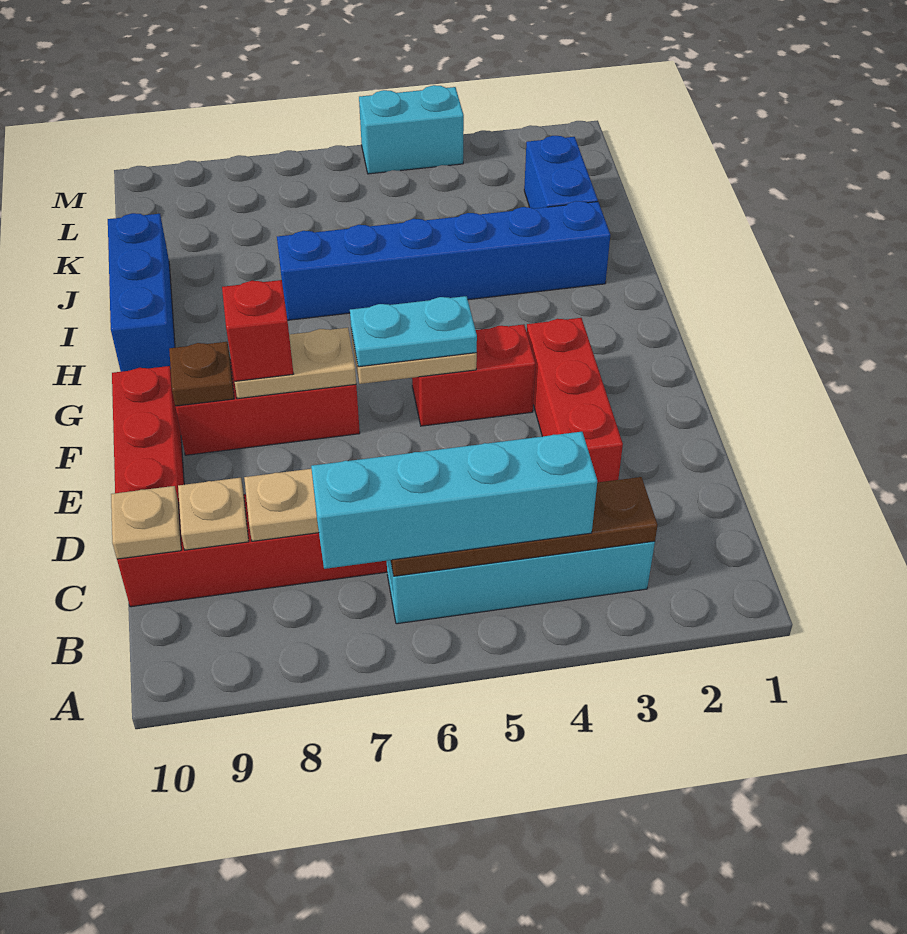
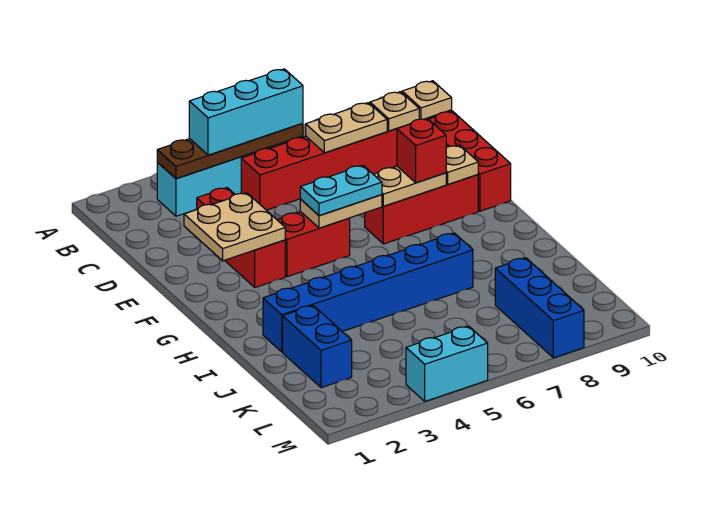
cyan 1x4 brick [311,432,597,569] -> cyan 1x3 brick [189,69,303,155]
none -> tan 2x2 plate [184,193,285,261]
brown 1x1 plate [169,342,234,406] -> tan 1x1 plate [446,145,478,184]
blue 1x3 brick [108,213,175,372] -> blue 1x3 brick moved to [495,258,584,358]

